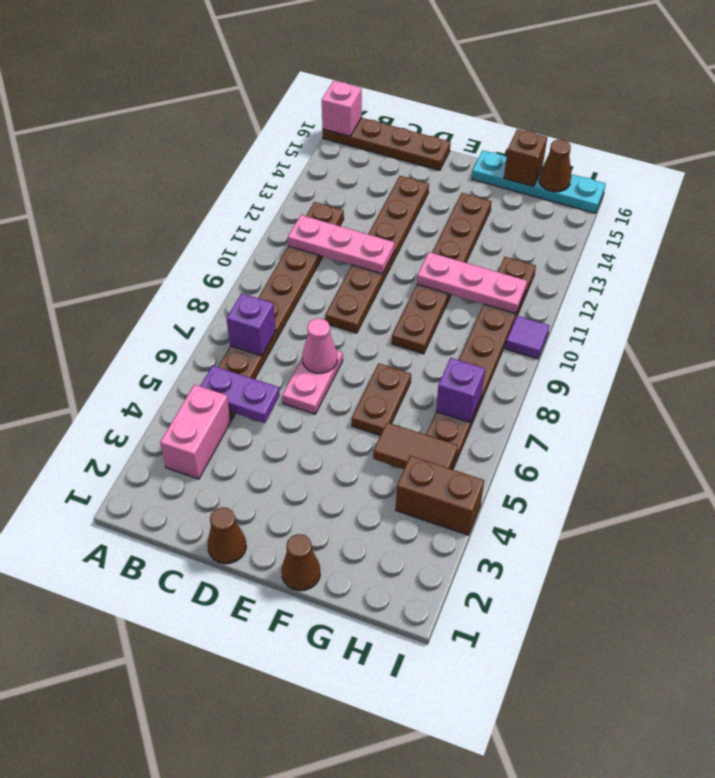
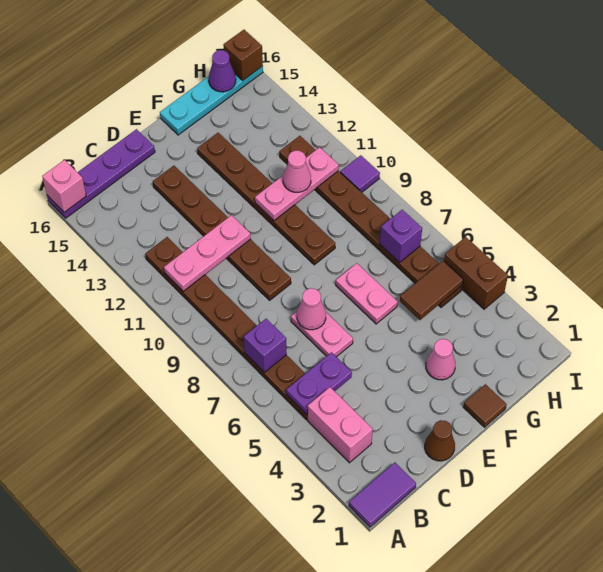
none -> purple 1x2 tile [349,462,416,527]
brown 1x4 plate [322,118,451,170] -> purple 1x4 plate [47,129,155,218]
brown 1x1 cone [281,534,320,591] -> brown 1x1 tile [463,384,507,427]
none -> pink 1x1 cone [426,339,455,380]
brown 1x2 plate [352,363,411,436] -> pink 1x2 plate [336,263,398,324]
none -> pink 1x1 cone [283,151,311,192]
brown 1x1 brick [504,129,547,186] -> brown 1x1 brick moved to [223,30,263,81]
brown 1x2 brick [396,456,484,535] -> brown 1x2 brick turned to [444,237,508,309]
brown 1x1 cone [539,140,571,192] -> purple 1x1 cone [209,50,236,92]

